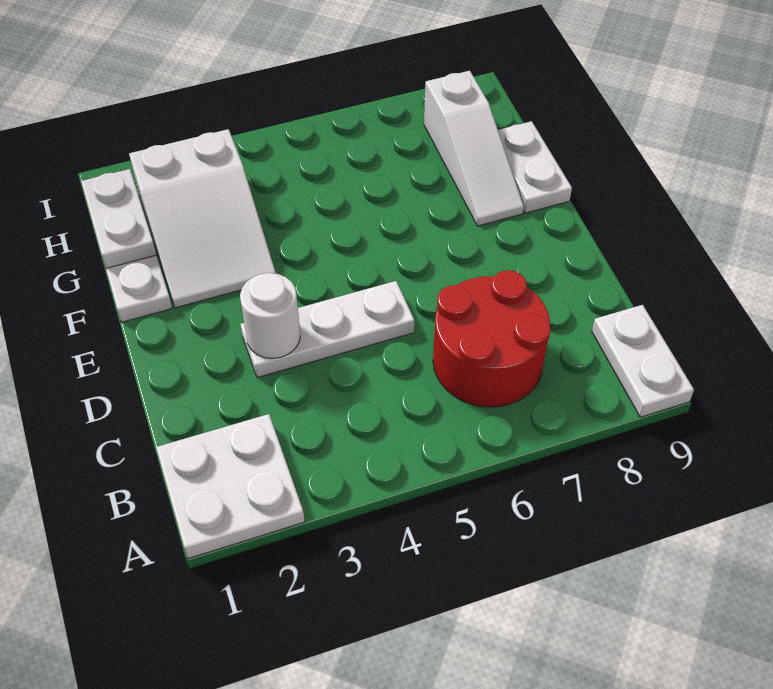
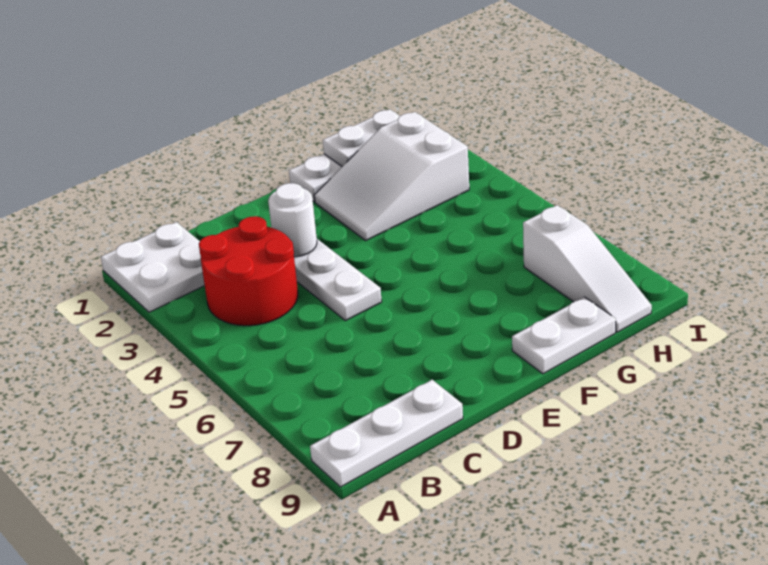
white 1x2 plate [592,305,694,417] -> white 1x3 plate [310,380,463,487]
red 2x2 round brick [433,270,550,407] -> red 2x2 round brick moved to [199,216,298,326]
white 1x3 slope [424,71,524,226] -> white 1x3 slope turned to [523,205,652,332]

